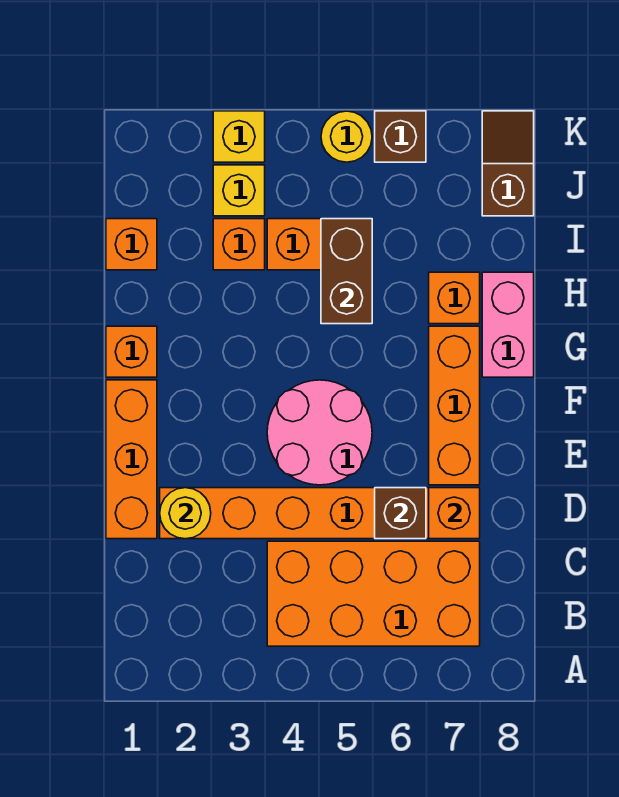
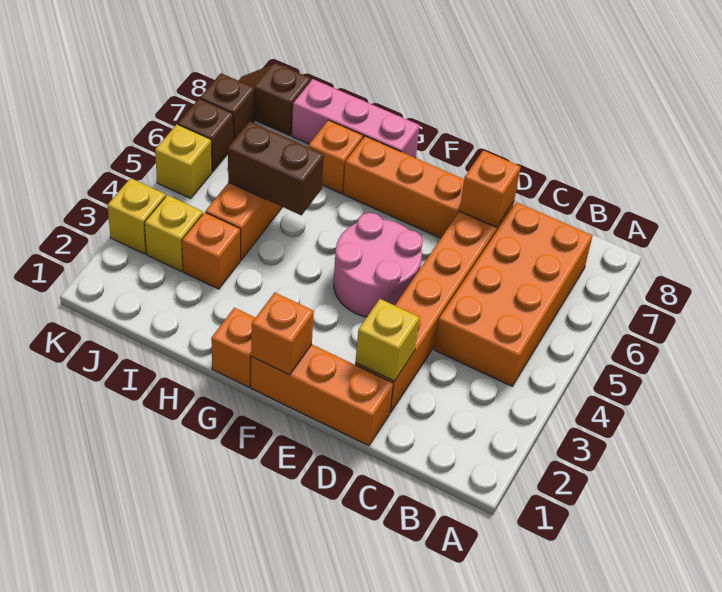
yellow 1x1 round brick [160,488,211,539] -> yellow 1x1 brick [355,299,419,381]
brown 1x1 brick [375,488,426,539] -> brown 1x1 brick moved to [200,73,254,141]
pink 1x2 brick [482,272,534,377] -> pink 1x3 brick [292,79,420,158]
orange 1x1 brick [106,219,157,270] -> orange 1x1 brick moved to [251,293,314,375]
yellow 1x1 round brick [321,111,372,162] -> yellow 1x1 brick [155,124,212,198]

